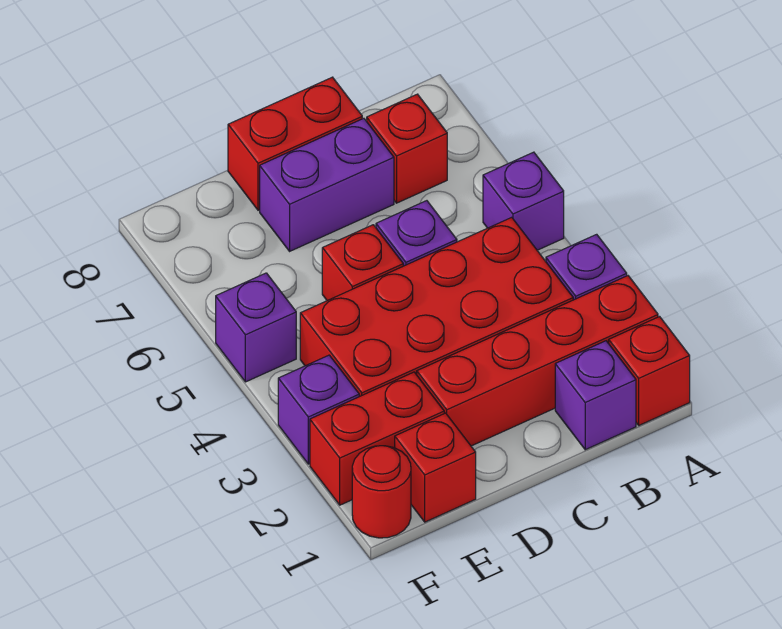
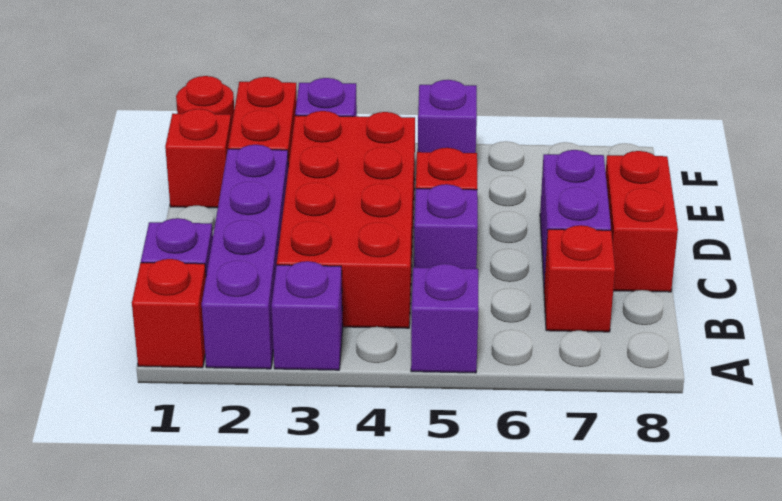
red 1x4 brick [417,276,658,446] -> purple 1x4 brick [202,145,288,369]

